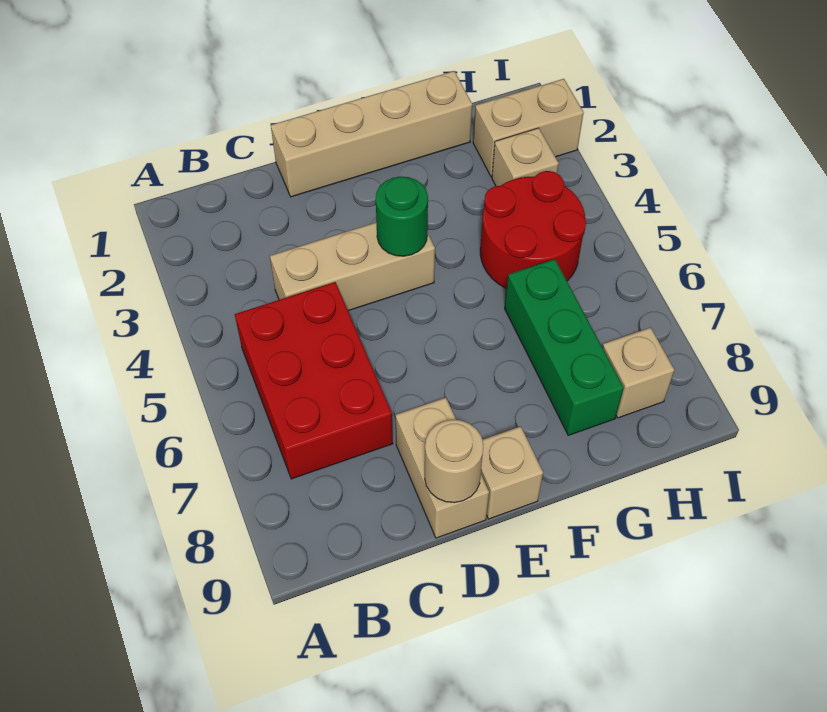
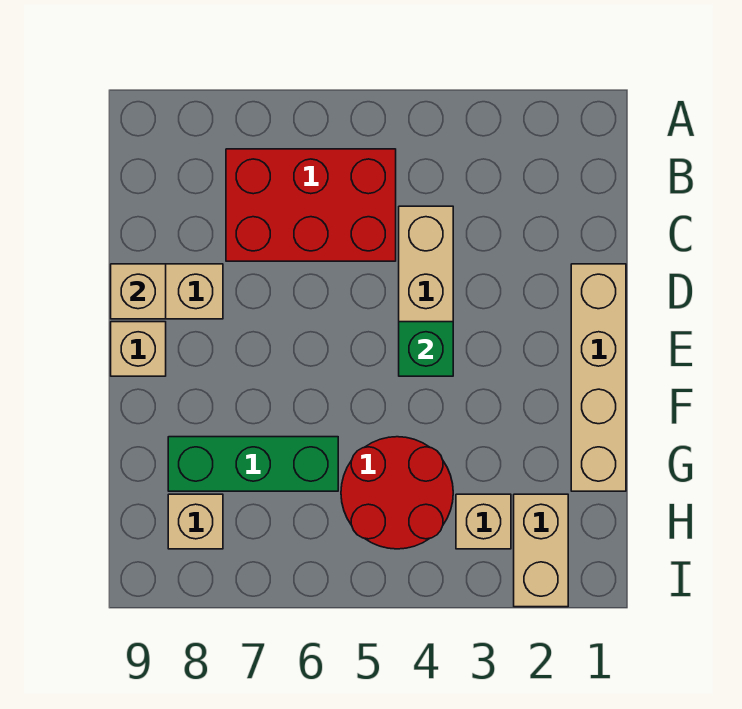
tan 1x1 round brick [425,420,484,503] -> tan 1x1 brick [111,264,166,319]
green 1x1 round brick [376,176,428,256] -> green 1x1 brick [399,322,453,376]

